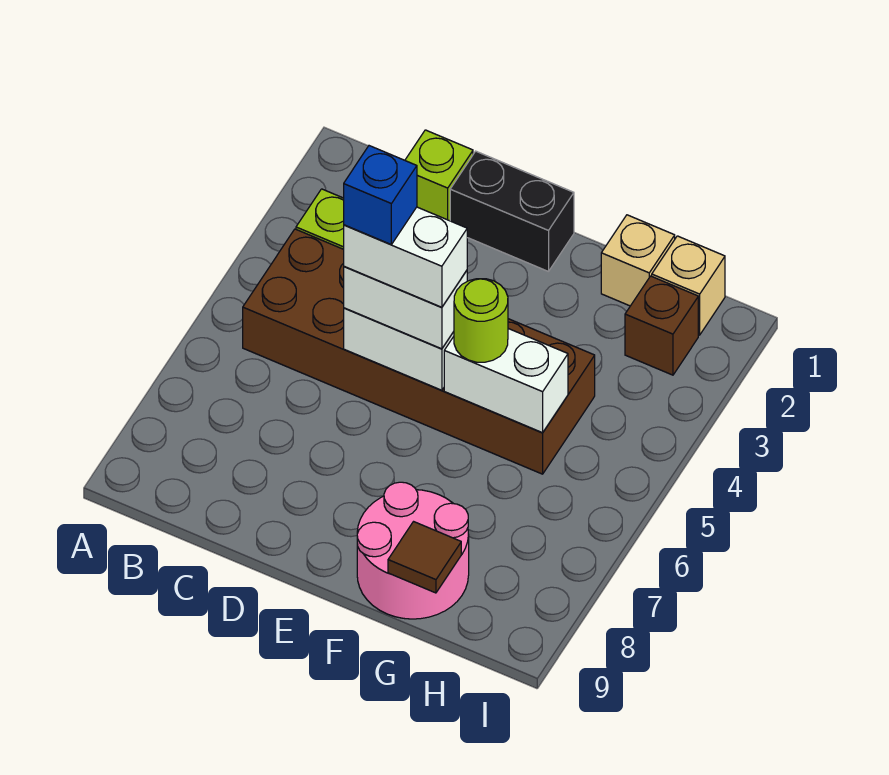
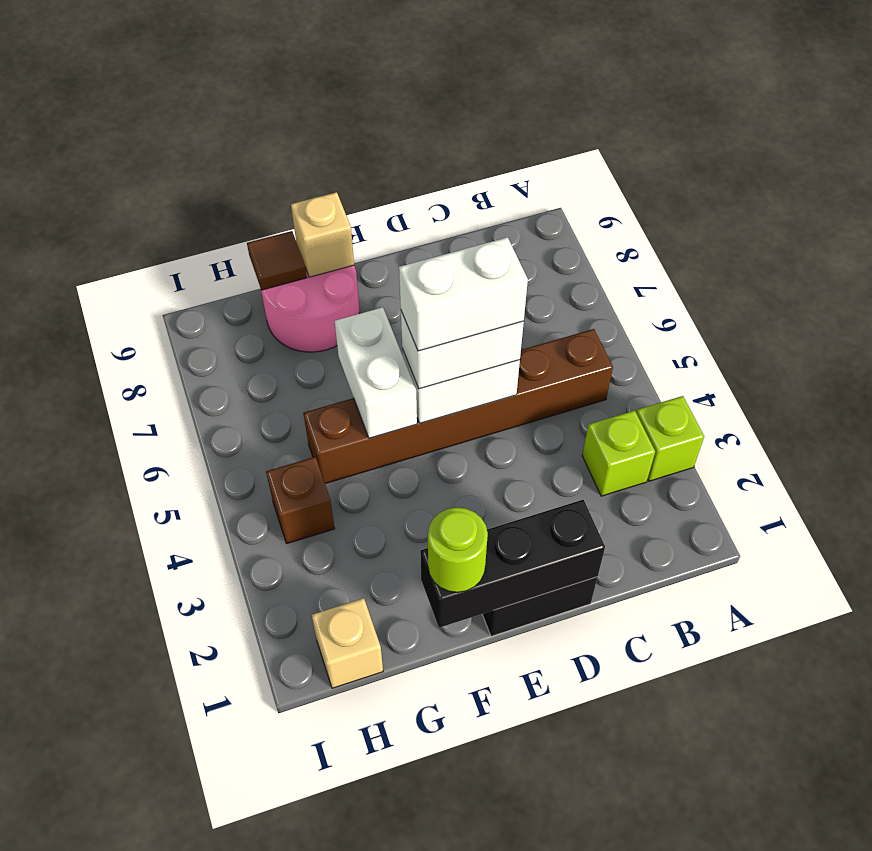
brown 2x6 brick [243,229,595,474] -> brown 1x6 brick [303,329,613,484]
lime 1x1 brick [405,130,473,221] -> lime 1x1 brick moved to [636,396,704,481]
none -> black 1x3 brick [420,500,605,628]
blue 1x1 brick [344,146,417,244] -> none
white 1x2 brick [444,329,568,433] -> white 1x2 brick turned to [335,307,417,438]
lime 1x1 round brick [454,279,508,362] -> lime 1x1 round brick moved to [428,507,488,592]
tan 1x1 brick [601,215,675,306] -> tan 1x1 brick moved to [291,192,354,277]
brown 1x1 brick [625,276,698,375] -> brown 1x1 brick moved to [266,457,335,544]

